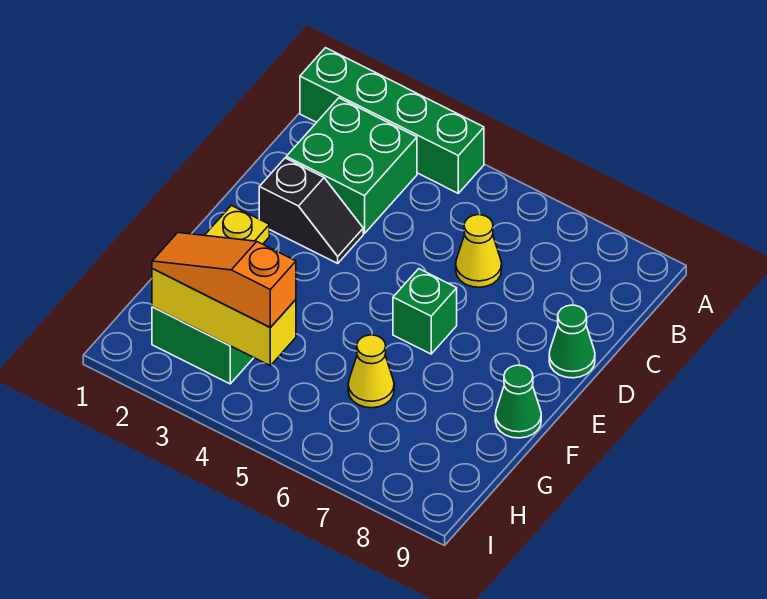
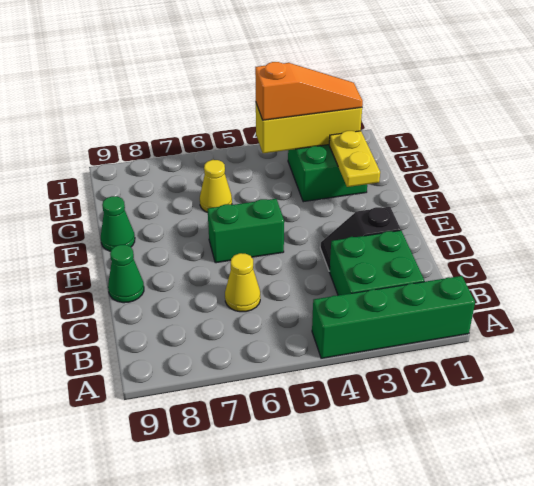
green 1x1 brick [393,269,457,354] -> green 1x2 brick [208,199,284,263]

